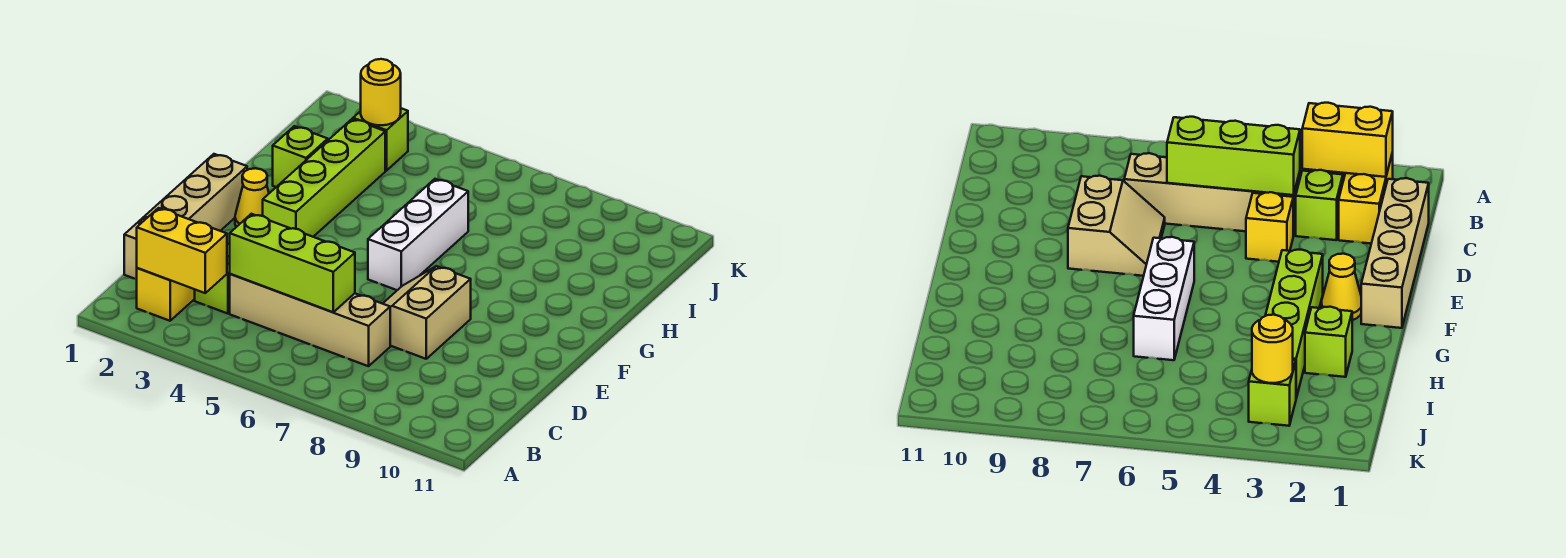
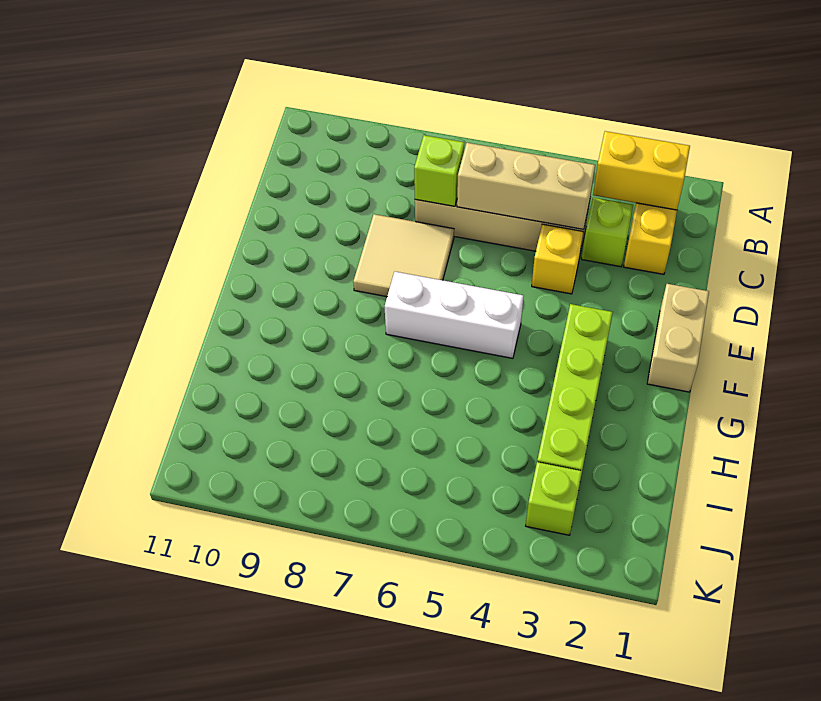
tan 1x4 brick [124,154,247,279] -> tan 1x2 brick [647,284,709,392]
lime 1x3 brick [230,214,355,312] -> tan 1x3 brick [457,143,595,229]
tan 2x2 slope [383,266,471,359] -> tan 2x2 tile [353,214,454,297]
yellow 1x1 cone [235,168,269,227] -> none
white 1x3 brick [368,179,468,290] -> white 1x3 brick turned to [385,272,523,358]
lime 1x1 brick [273,126,328,187] -> lime 1x1 brick moved to [414,135,464,206]
yellow 1x1 round brick [361,59,401,125] -> none

